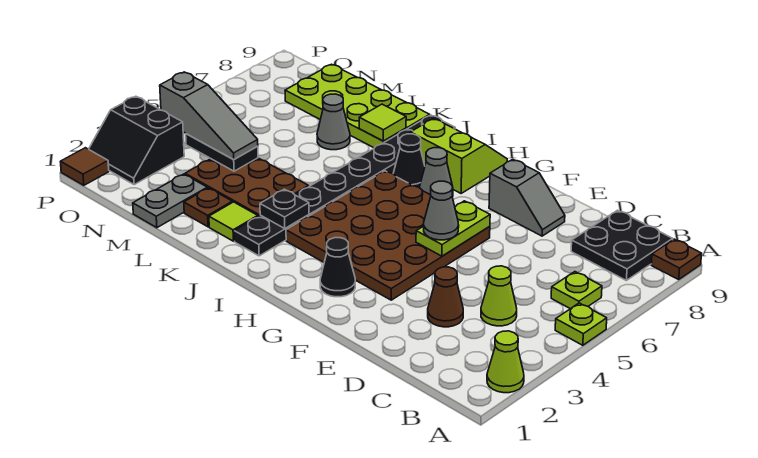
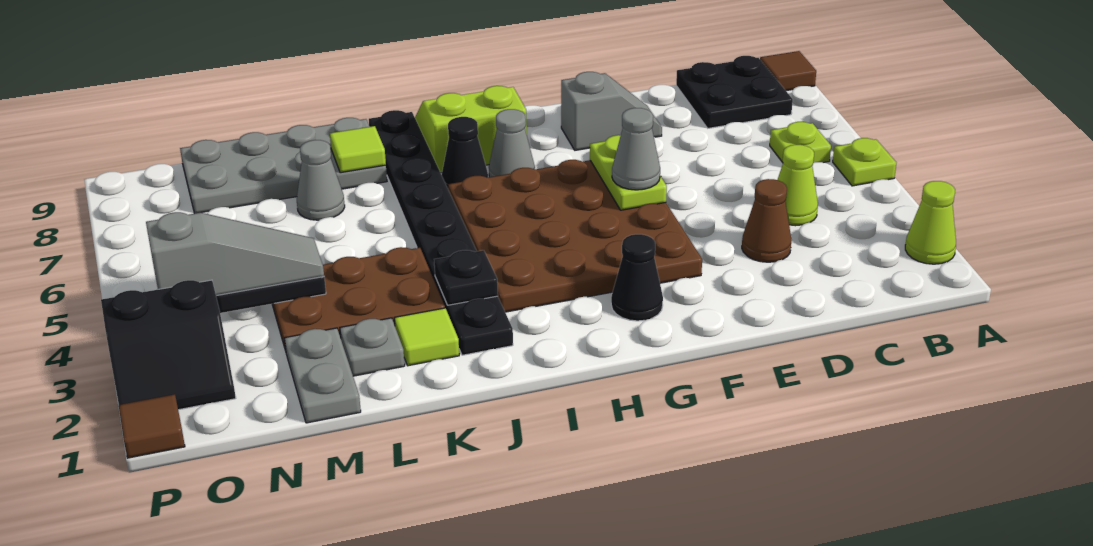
brown 1x1 plate [651,239,702,279] -> brown 1x1 tile [760,51,816,91]
lime 2x4 plate [285,64,430,148] -> grey 2x4 plate [180,118,387,214]
brown 1x1 plate [184,188,232,227] -> grey 1x1 plate [340,318,405,376]

